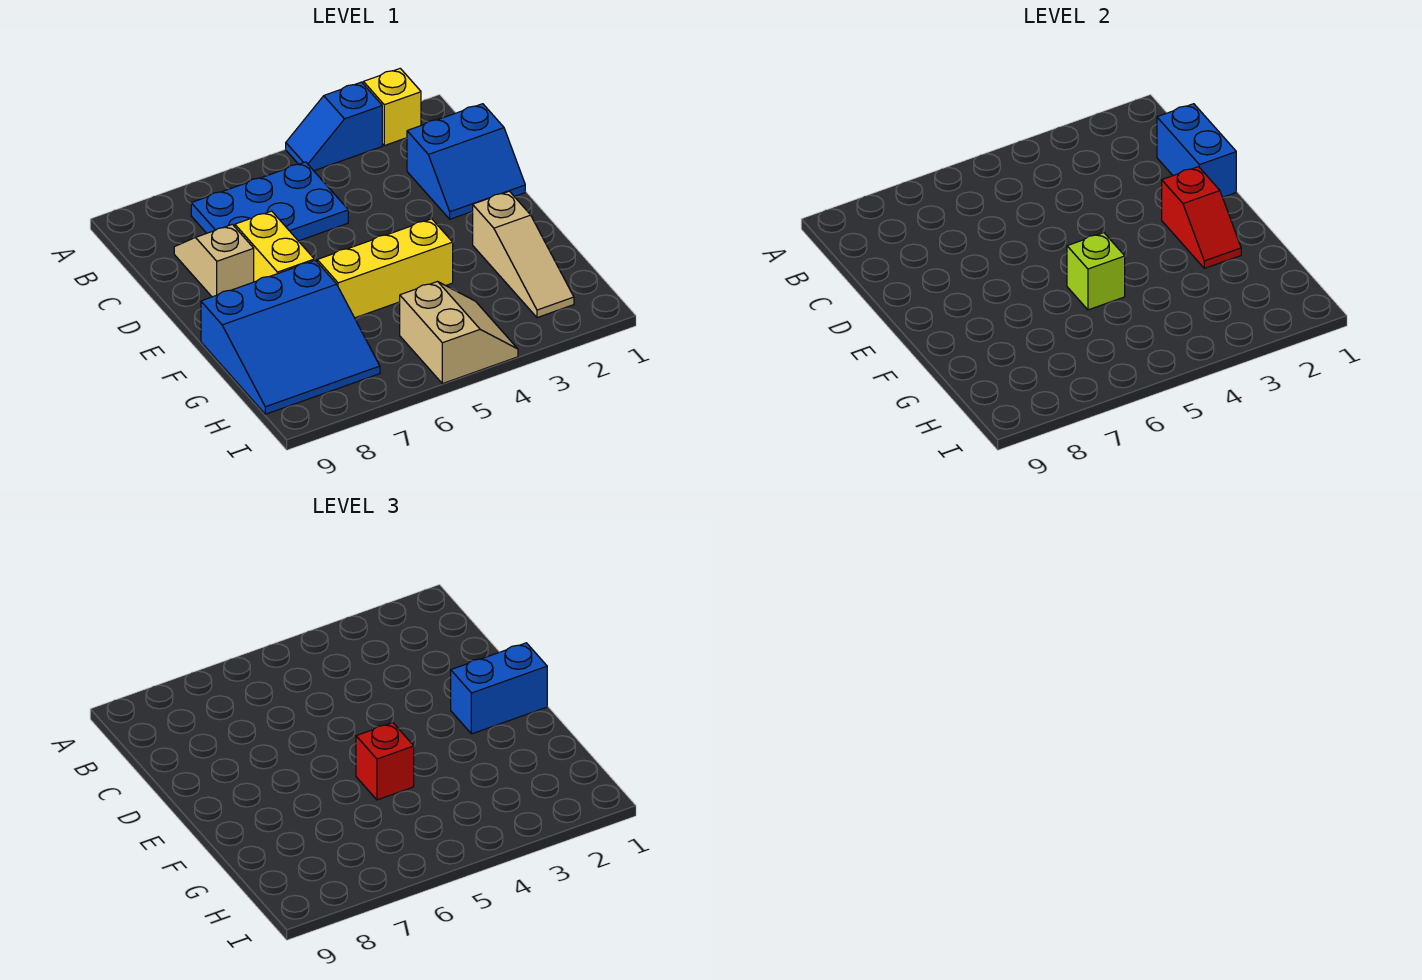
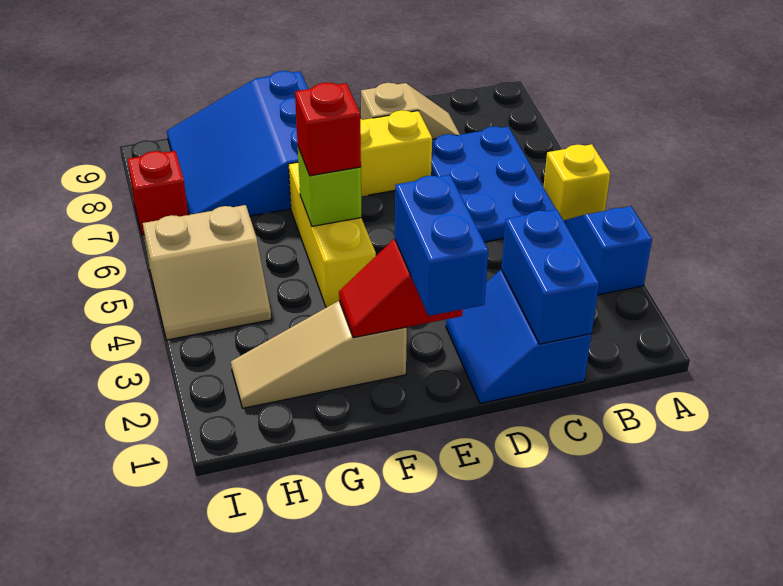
yellow 1x1 brick [363,68,421,146] -> yellow 1x1 brick moved to [543,144,610,220]
blue 1x2 brick [1157,104,1236,197] -> blue 1x2 brick turned to [501,209,599,344]
none -> red 1x1 brick [127,151,188,235]

